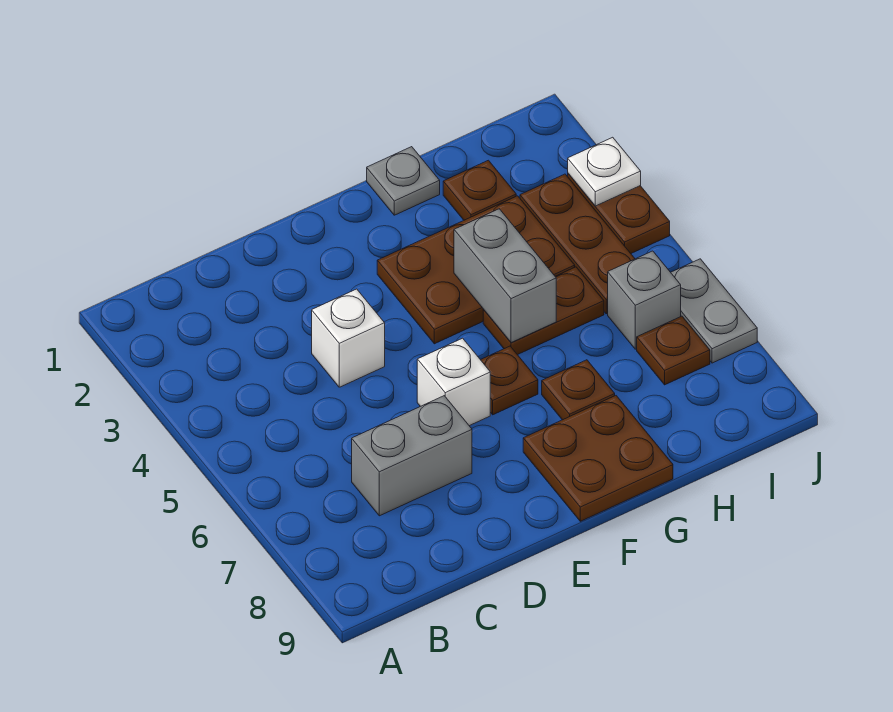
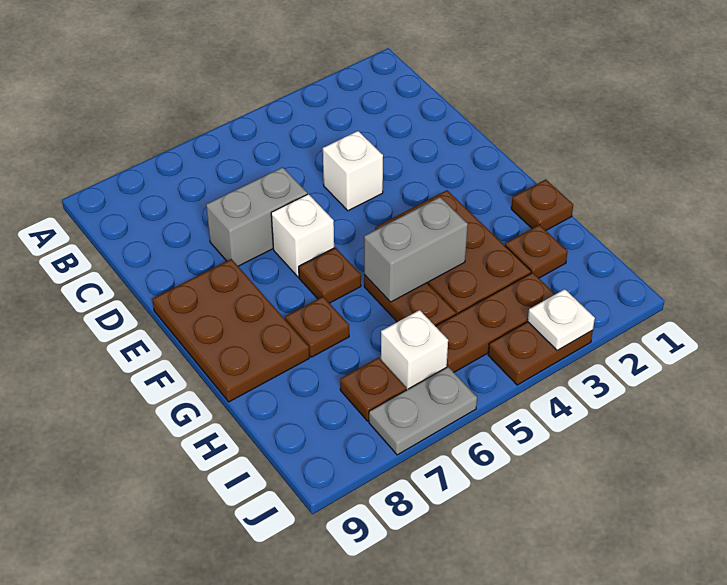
grey 1x2 brick [352,396,472,516] -> grey 1x2 brick turned to [206,167,307,266]
brown 2x2 plate [523,396,673,521] -> brown 2x3 plate [152,259,309,402]
grey 1x1 plate [367,147,440,215] -> brown 1x1 plate [511,180,573,230]
grey 1x1 brick [608,251,681,349] -> white 1x1 brick [381,310,448,390]

